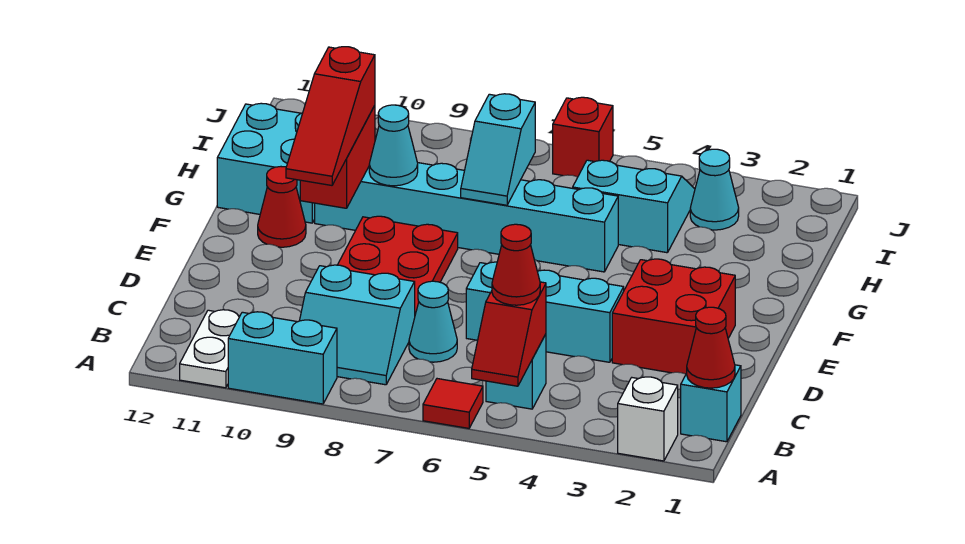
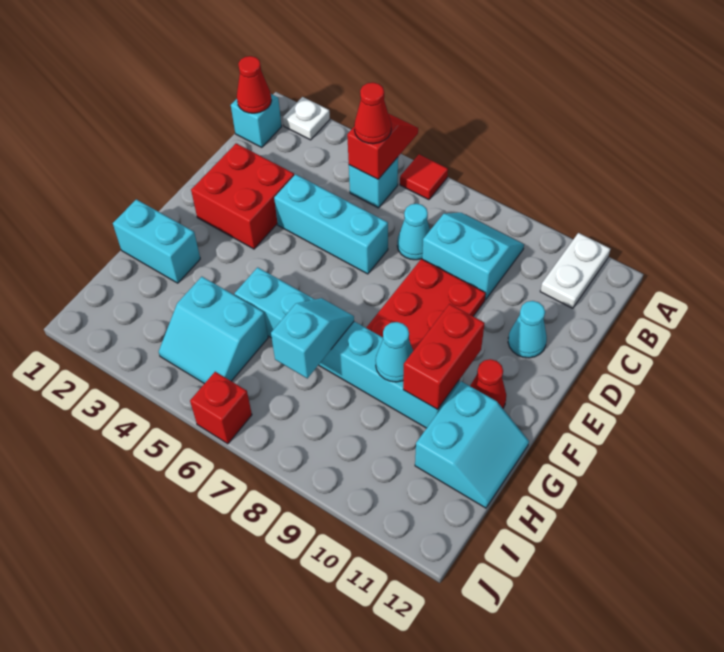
white 1x1 brick [618,377,678,461] -> white 1x1 plate [283,97,330,140]
cyan 1x2 brick [228,312,337,404] -> cyan 1x2 brick moved to [113,199,200,283]
red 1x3 slope [286,47,375,185] -> none
cyan 2x2 brick [217,103,315,223] -> cyan 2x2 slope [415,381,529,508]
cyan 1x1 cone [690,149,739,230] -> cyan 1x1 cone moved to [508,301,547,358]

